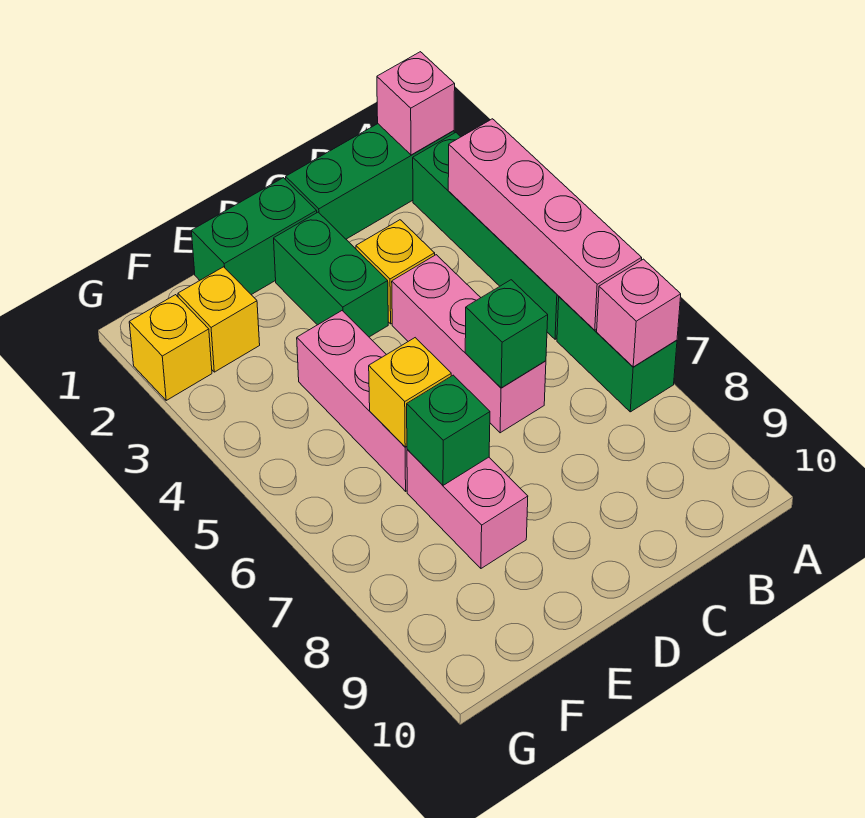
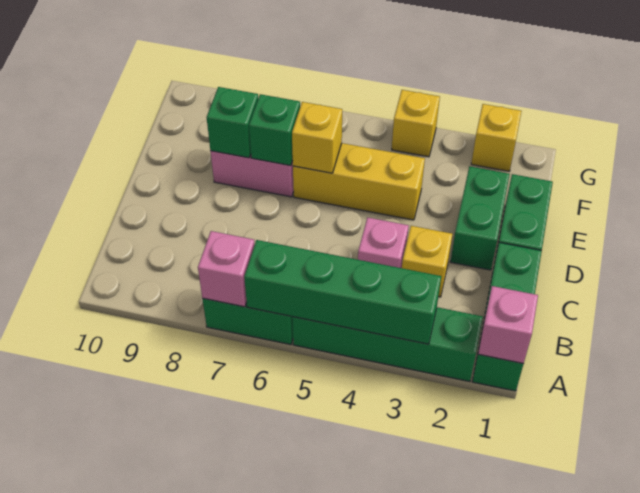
pink 1x4 brick [448,119,642,330] -> green 1x4 brick [244,240,441,344]
pink 1x3 brick [392,255,546,433] -> pink 1x1 brick [358,218,409,268]
green 1x1 brick [465,280,548,388] -> green 1x1 brick moved to [207,87,258,158]
green 1x2 brick [274,212,388,337] -> green 1x2 brick turned to [450,166,510,270]
pink 1x3 brick [297,311,407,491] -> yellow 1x3 brick [293,143,425,220]
yellow 1x1 brick [178,267,260,372] -> yellow 1x1 brick moved to [392,90,440,157]

